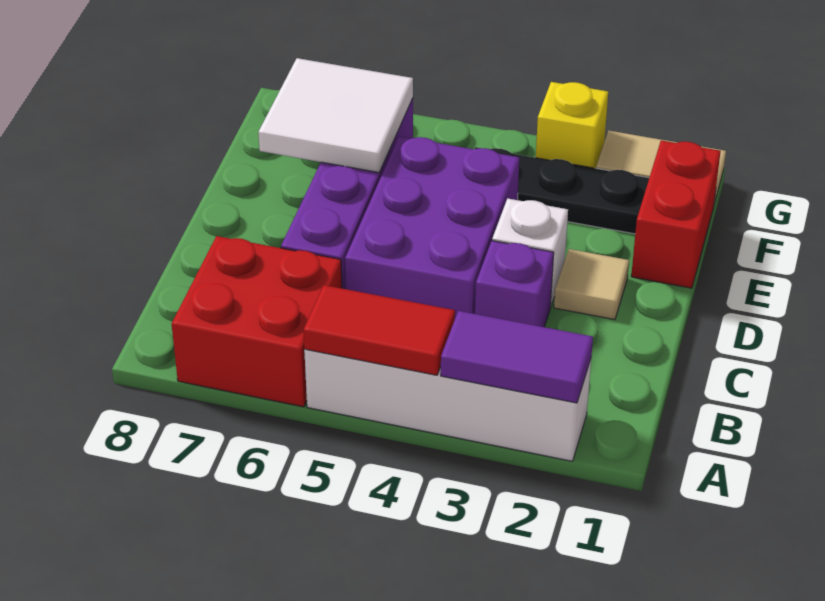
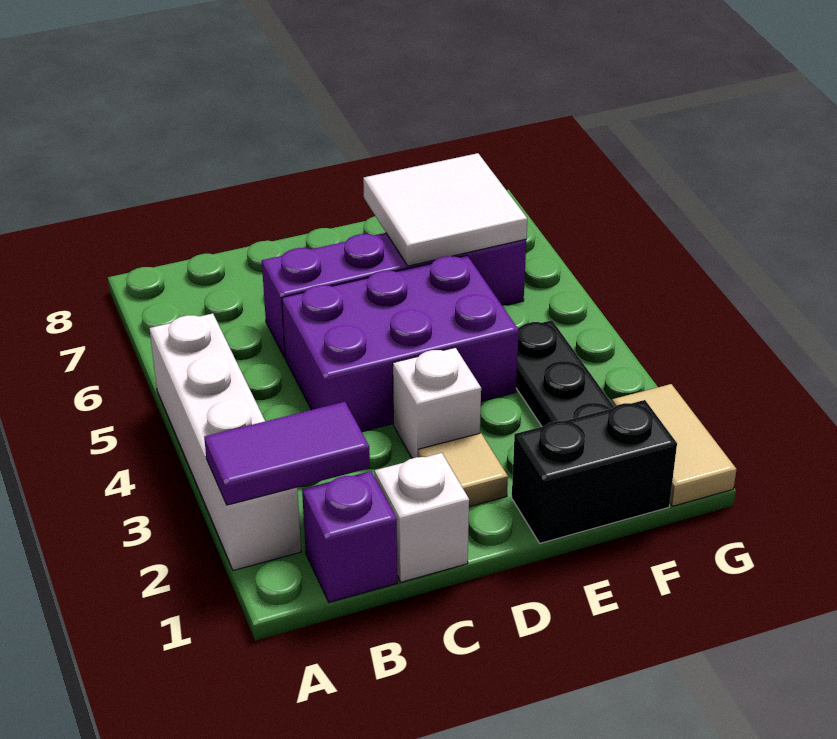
purple 1x2 tile [441,311,593,403] -> purple 1x2 tile turned to [204,402,370,505]
red 1x2 tile [303,285,455,375] -> none
red 2x2 brick [172,236,342,407] -> none
none -> white 1x1 brick [375,453,469,582]
purple 1x1 brick [475,241,554,327] -> purple 1x1 brick moved to [302,471,397,602]
red 1x2 brick [631,140,721,288] -> black 1x2 brick [512,400,677,543]
yellow 1x1 brick [536,82,608,168] -> none

